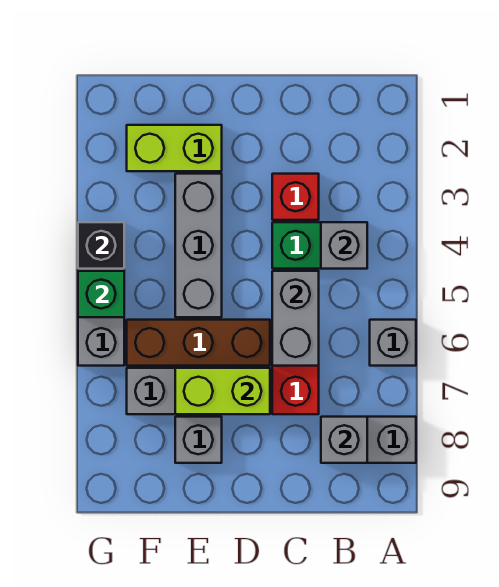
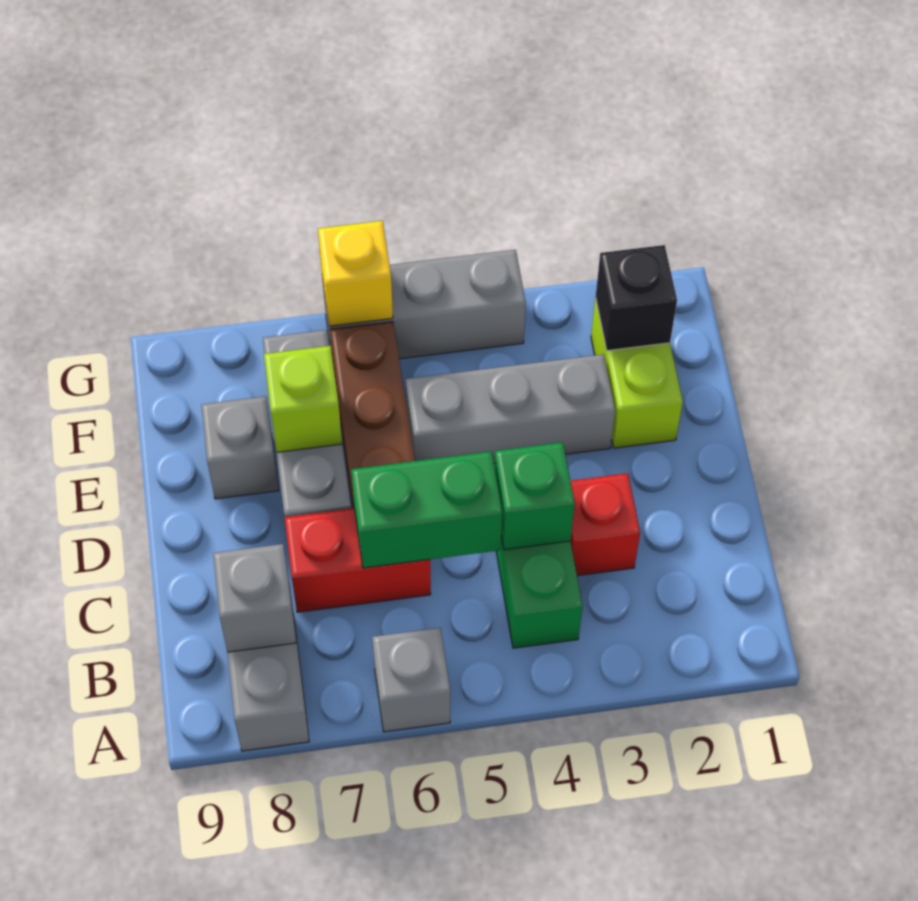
grey 1x1 brick [321,222,367,269] -> none
grey 1x2 brick [272,271,319,366] -> green 1x2 brick [351,452,502,568]
lime 1x2 brick [175,368,270,414] -> lime 1x1 brick [264,346,342,452]
black 1x1 brick [78,222,124,269] -> black 1x1 brick moved to [596,245,677,351]
green 1x1 brick [78,271,124,317] -> green 1x1 brick moved to [495,442,575,550]
none -> yellow 1x1 brick [318,221,393,326]

